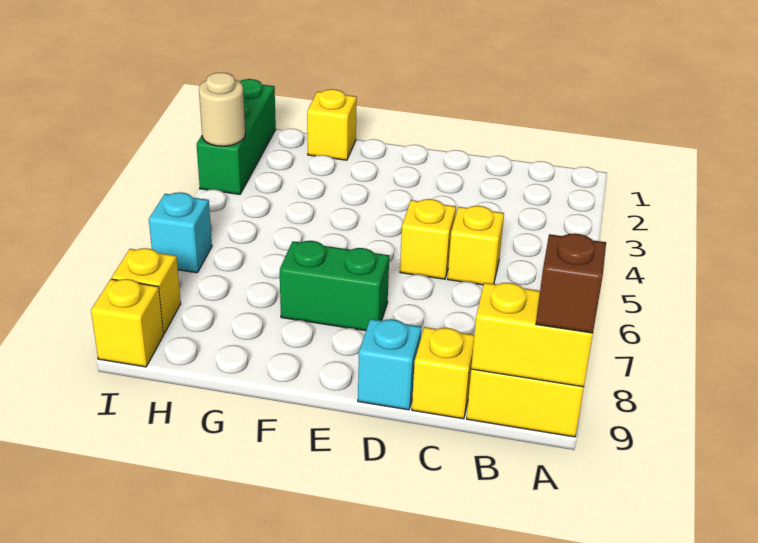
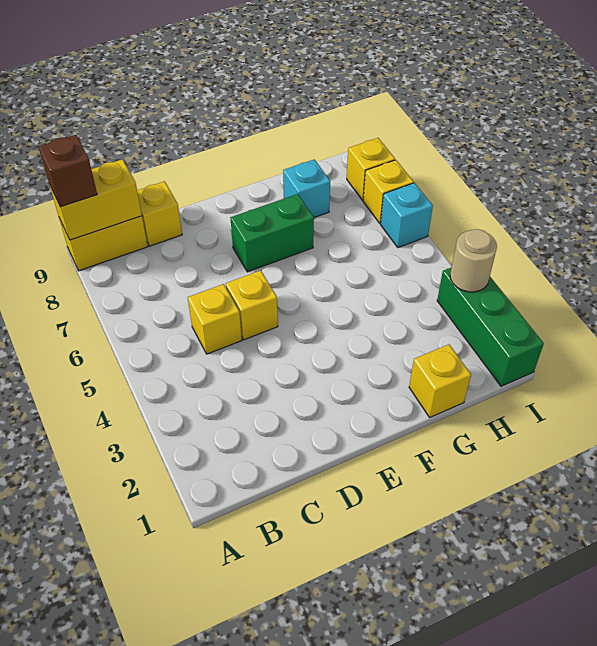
cyan 1x1 brick [358,319,422,410] -> cyan 1x1 brick moved to [283,159,330,217]
yellow 1x1 brick [91,279,164,367] -> yellow 1x1 brick moved to [363,160,414,223]

